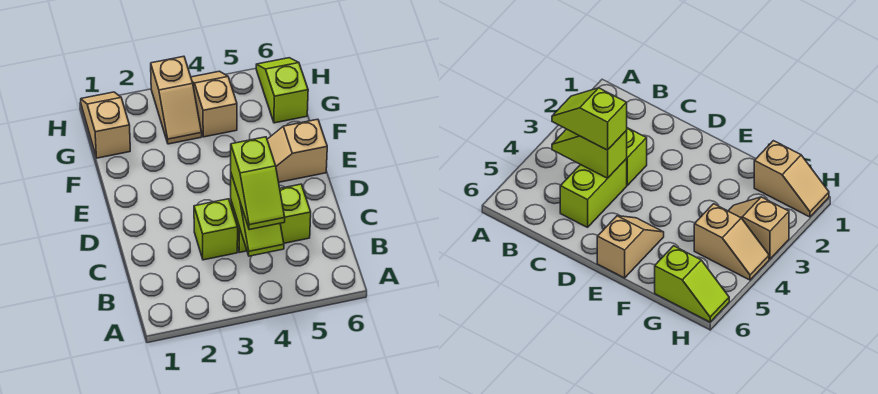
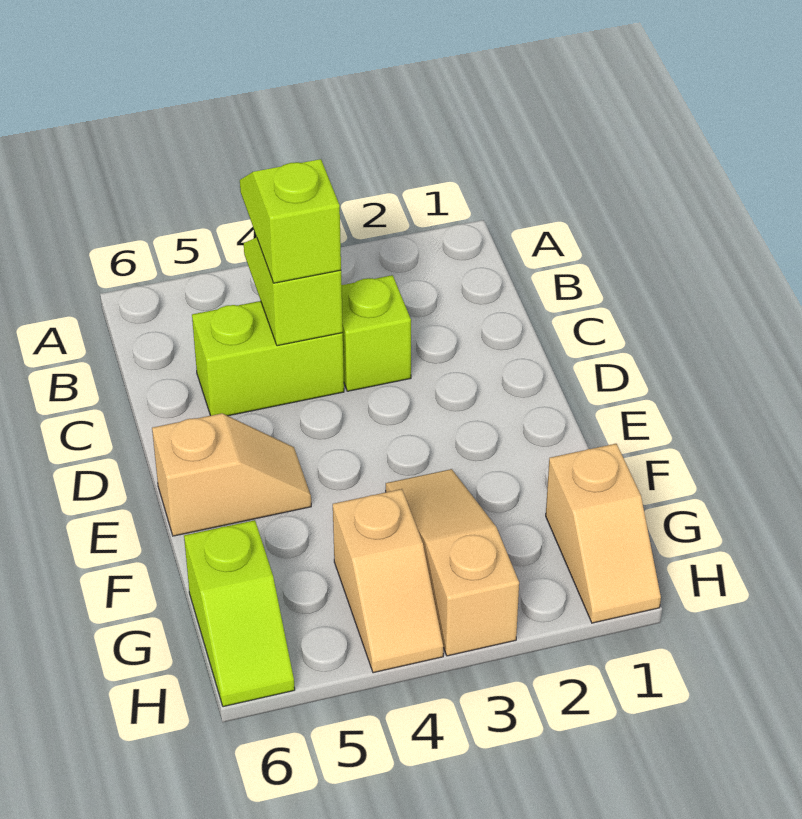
tan 1x2 slope [151,56,202,144] -> tan 1x3 slope [386,469,519,656]

